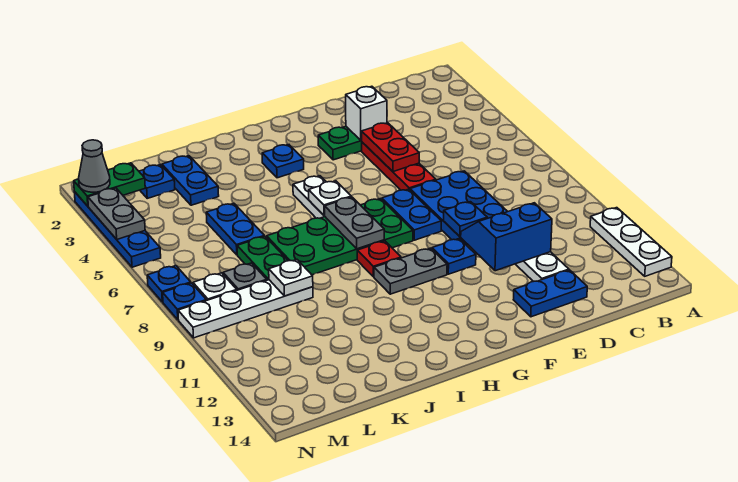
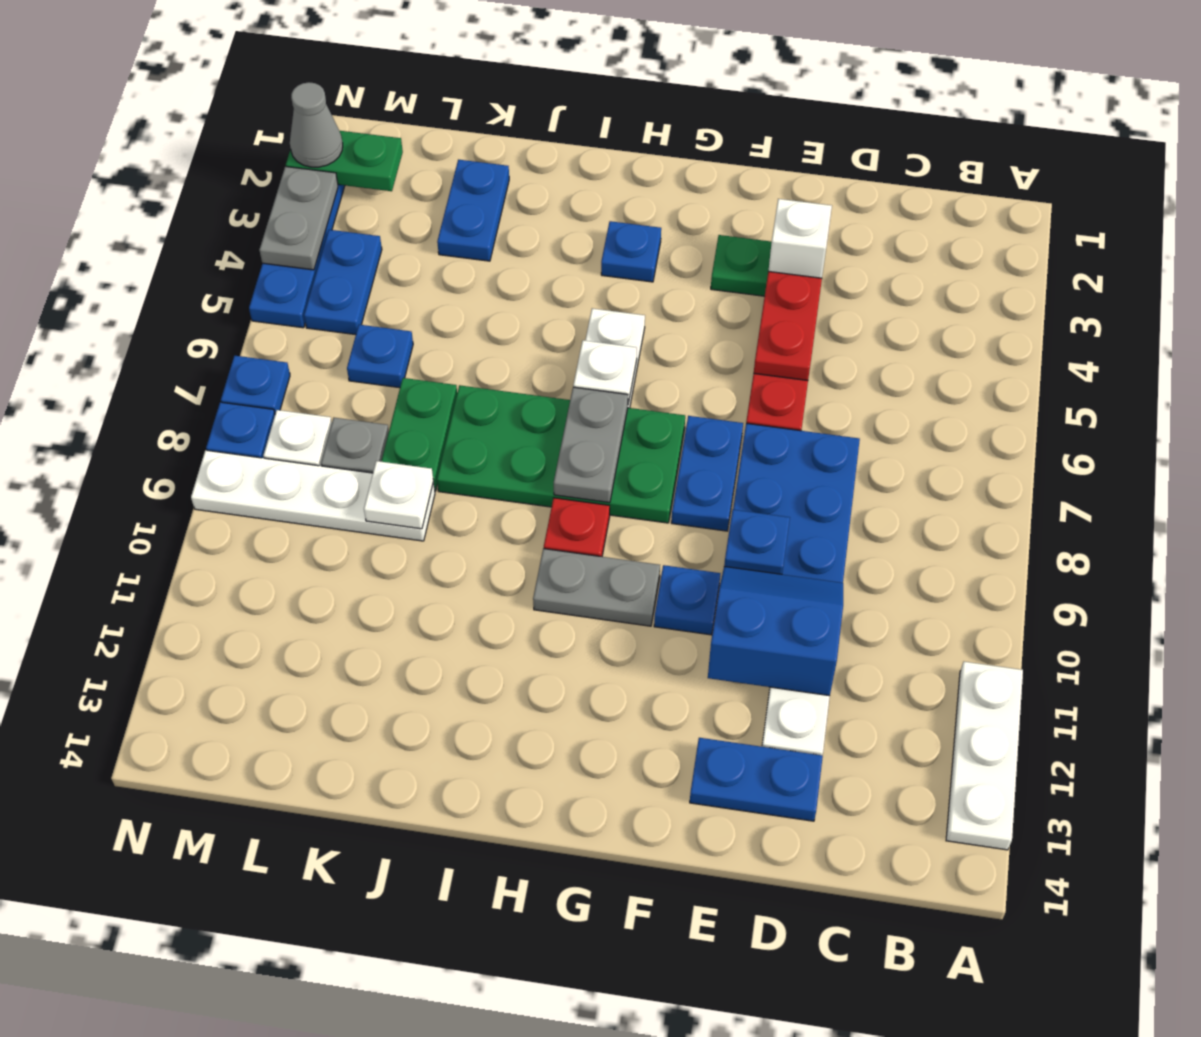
blue 1x2 plate [206,203,264,255] -> blue 1x2 plate moved to [304,230,382,335]
blue 1x1 plate [139,165,175,198] -> blue 1x1 plate moved to [347,325,413,388]

